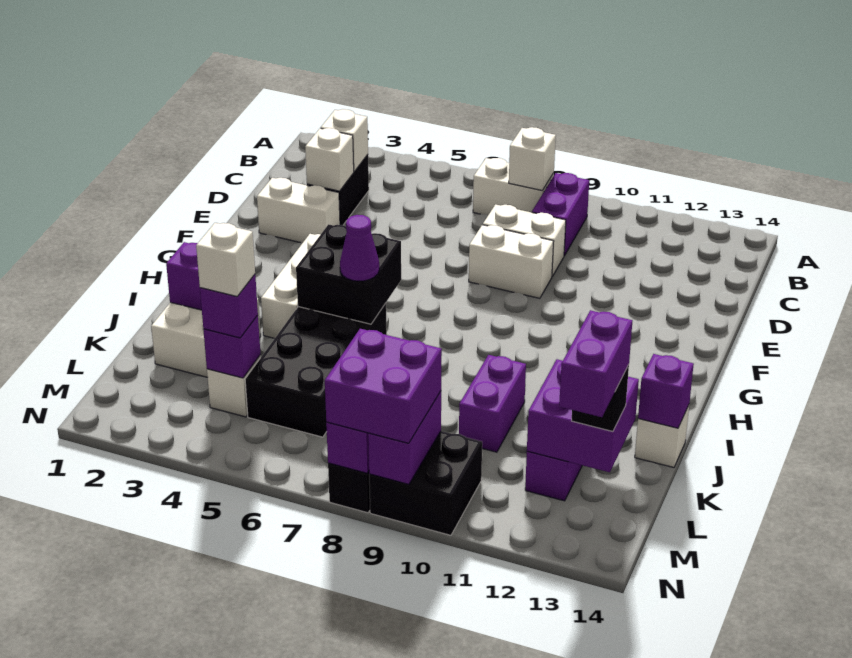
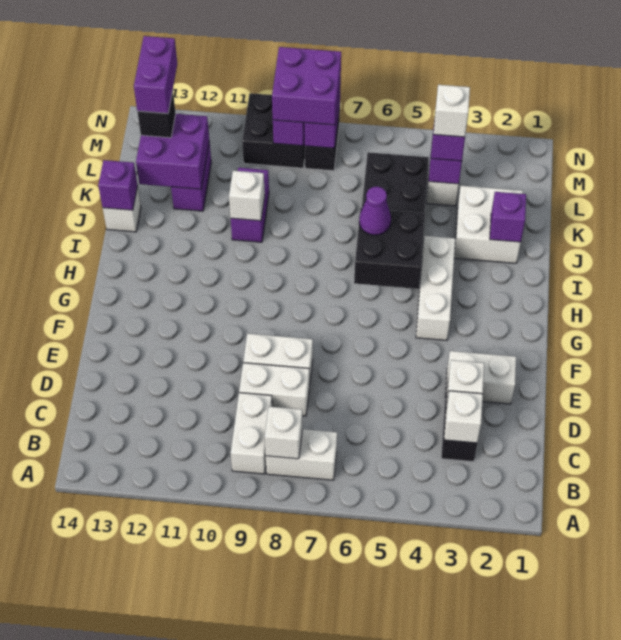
purple 1x2 brick [532,173,589,256] -> white 1x2 brick [231,393,272,474]
none -> white 1x1 brick [229,171,265,221]

